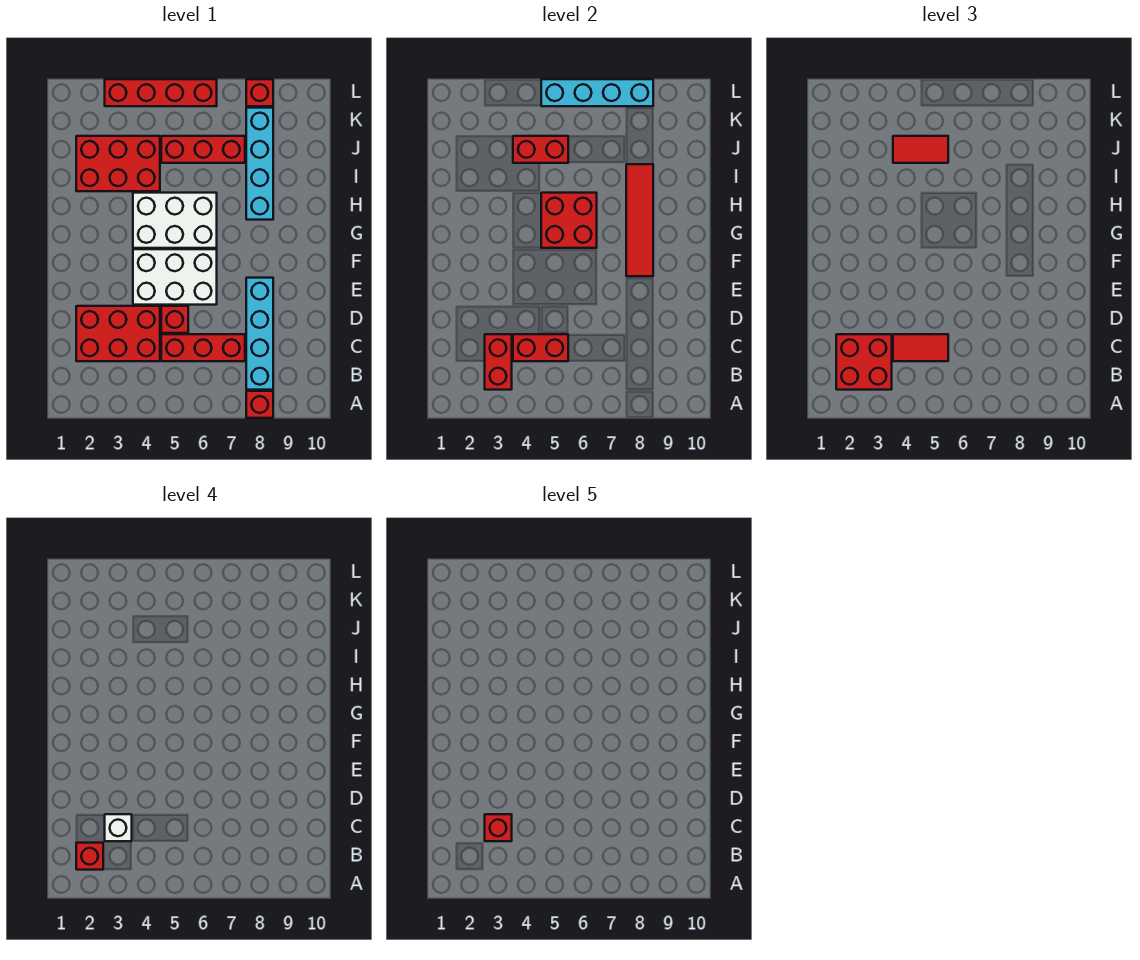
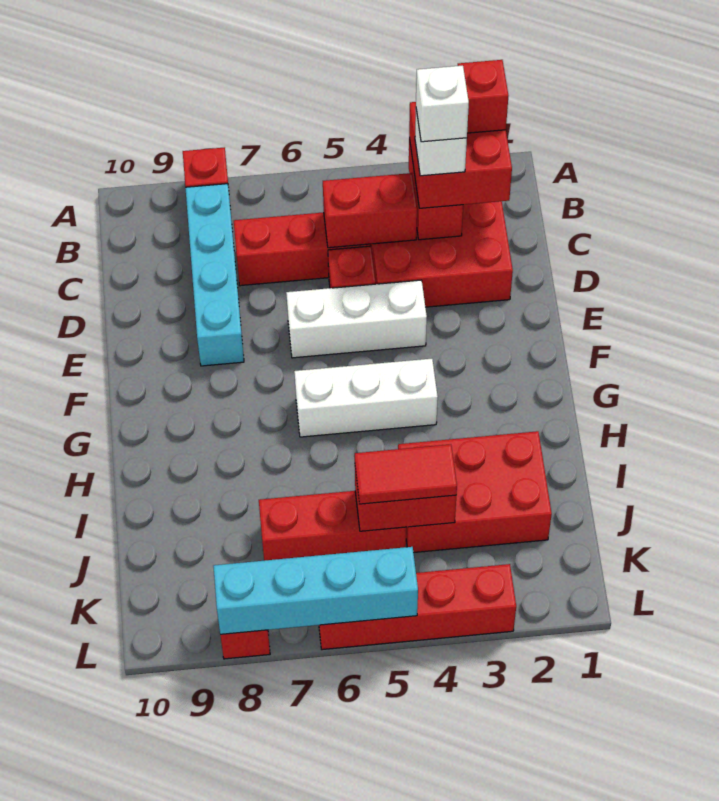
red 1x1 brick [485,814,512,841] -> white 1x1 brick [416,66,469,142]
red 1x2 tile [893,334,948,361] -> none
white 2x3 brick [133,249,217,305] -> white 1x3 brick [286,280,427,358]
red 1x4 tile [626,164,653,276] -> none
white 2x3 brick [133,193,217,248] -> white 1x3 brick [294,359,438,437]
red 2x2 brick [541,193,597,248] -> none
cyan 1x4 brick [246,108,273,220] -> none

